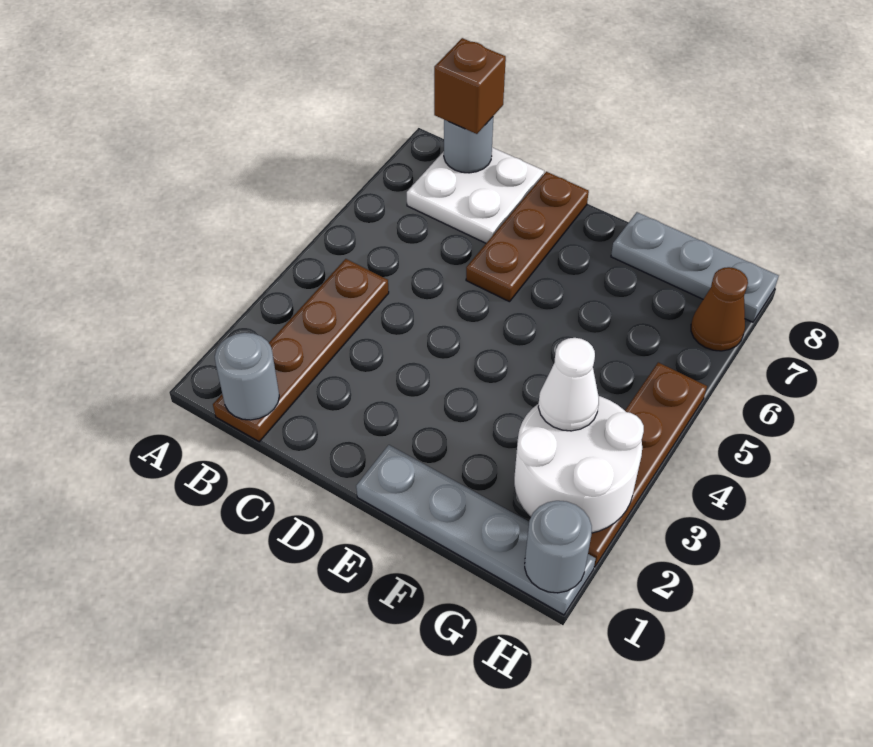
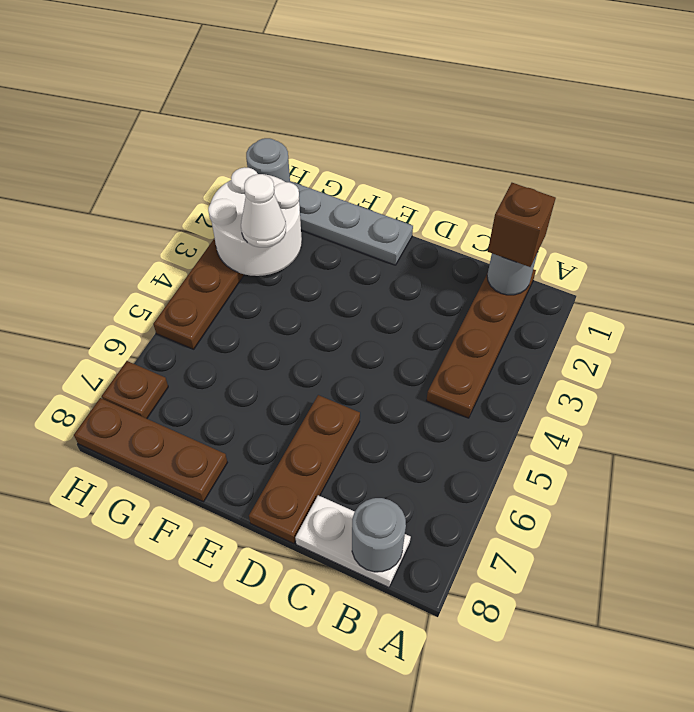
white 2x2 plate [407,148,544,243] -> white 1x2 plate [295,495,411,588]
brown 1x1 brick [434,38,506,134] -> brown 1x1 brick moved to [488,183,556,267]
grey 1x3 plate [611,212,779,322] -> brown 1x3 plate [74,398,227,502]
brown 1x1 cone [691,267,748,351] -> brown 1x1 plate [102,361,168,419]

